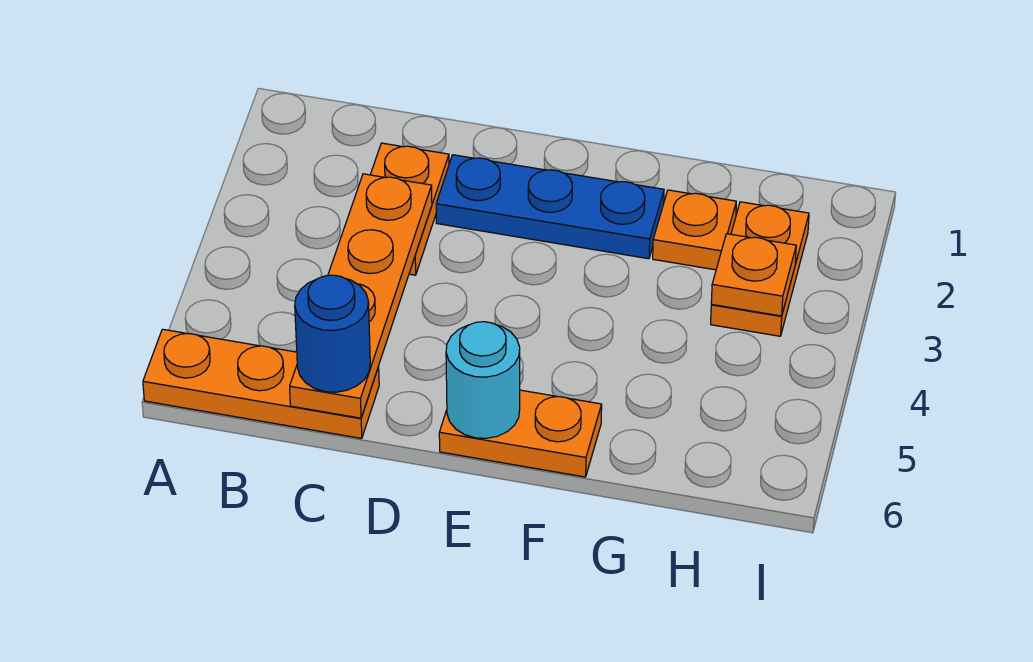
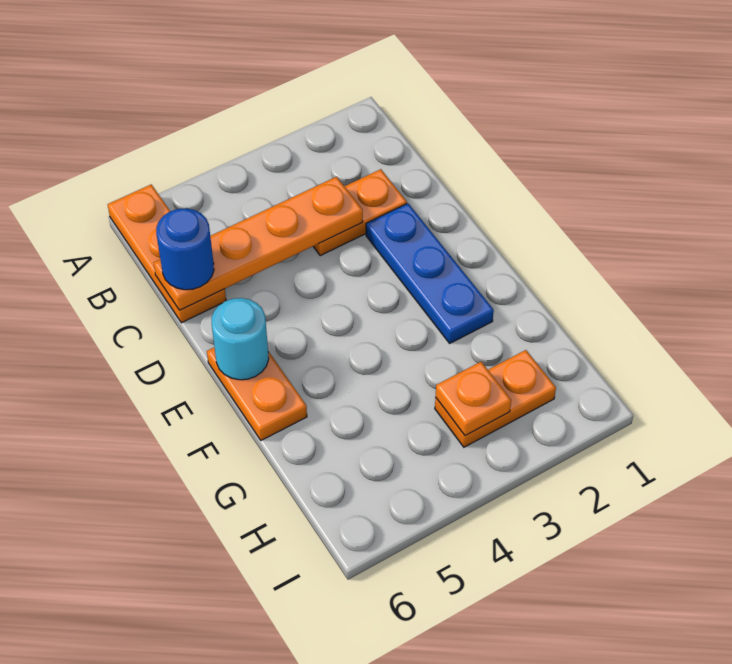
orange 1x1 plate [653,190,736,270] -> none

